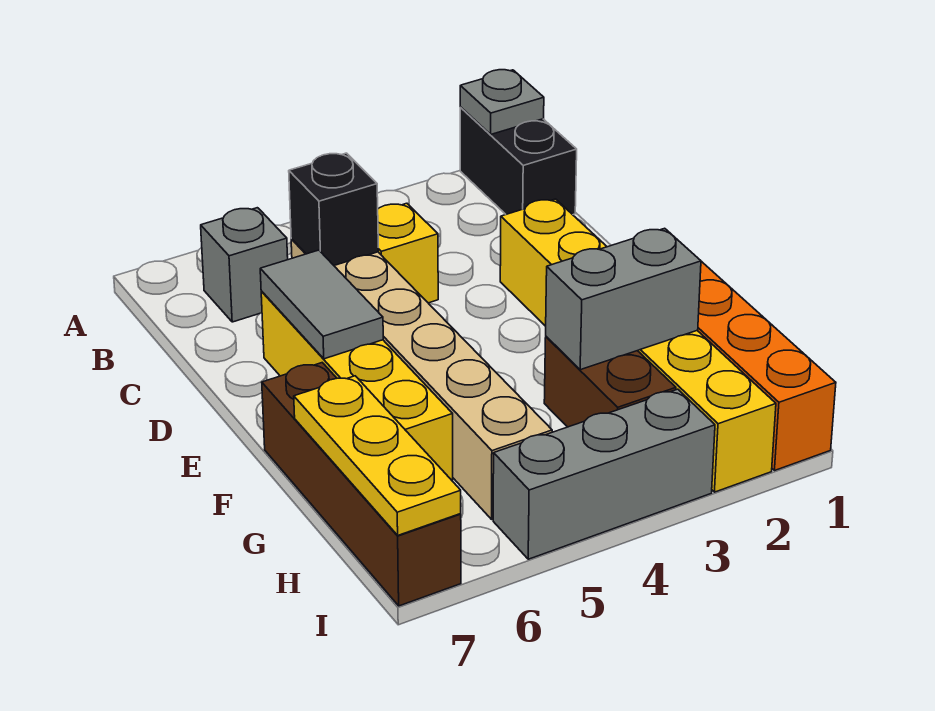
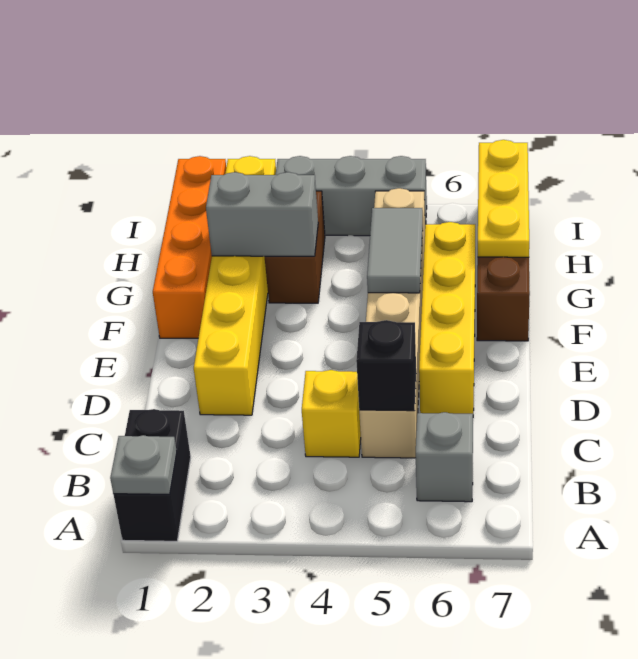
grey 1x2 tile [260,250,383,359] -> grey 1x2 tile moved to [367,208,423,293]

